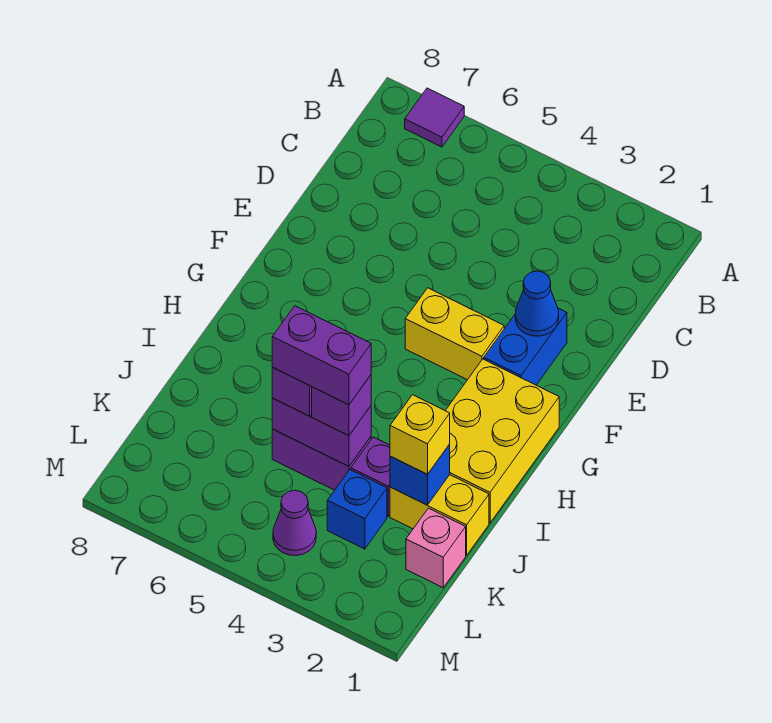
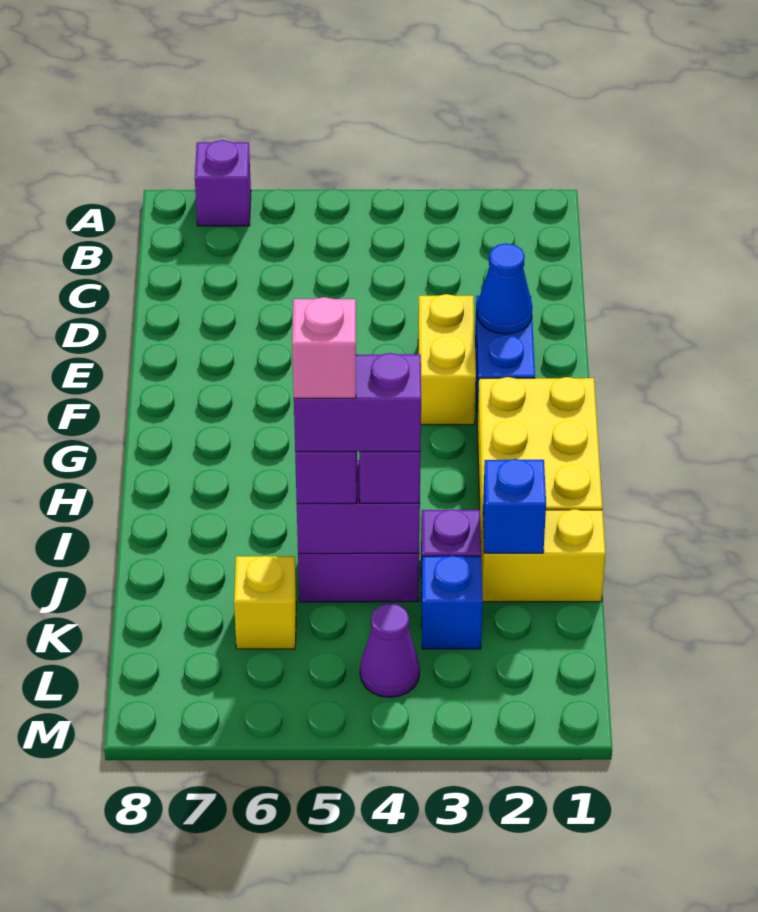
purple 1x1 tile [405,88,464,147] -> purple 1x1 brick [195,140,251,226]
yellow 1x2 brick [405,288,504,380] -> yellow 1x2 brick turned to [418,294,476,425]
yellow 1x1 brick [390,395,450,474] -> yellow 1x1 brick moved to [234,556,296,649]
pink 1x1 brick [406,508,466,588] -> pink 1x1 brick moved to [292,297,356,398]

